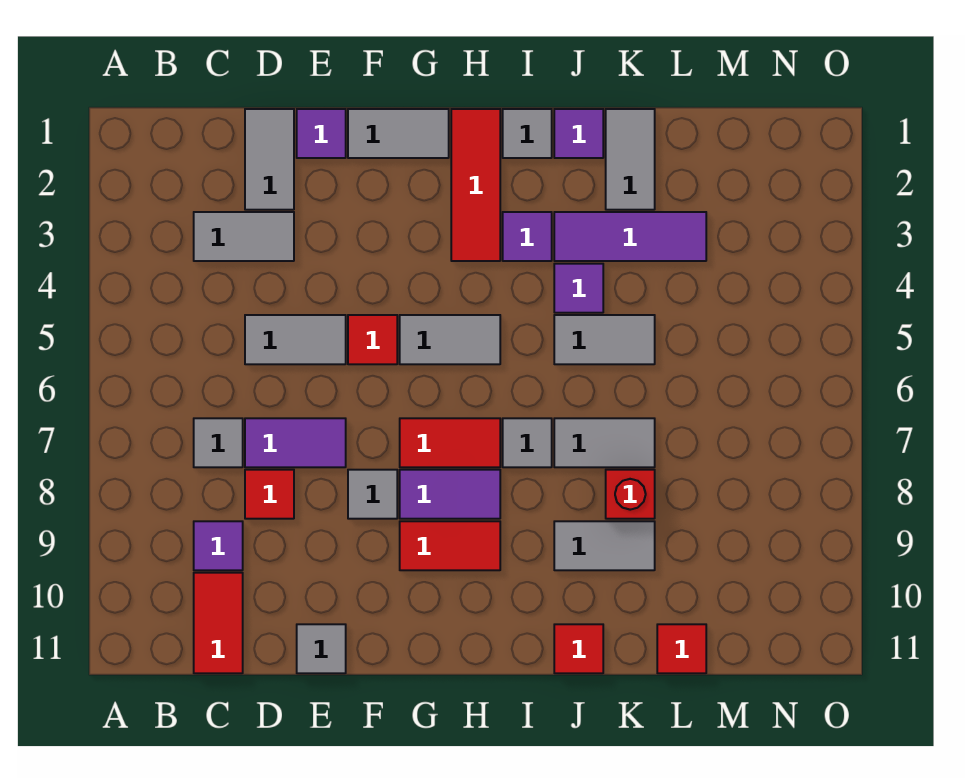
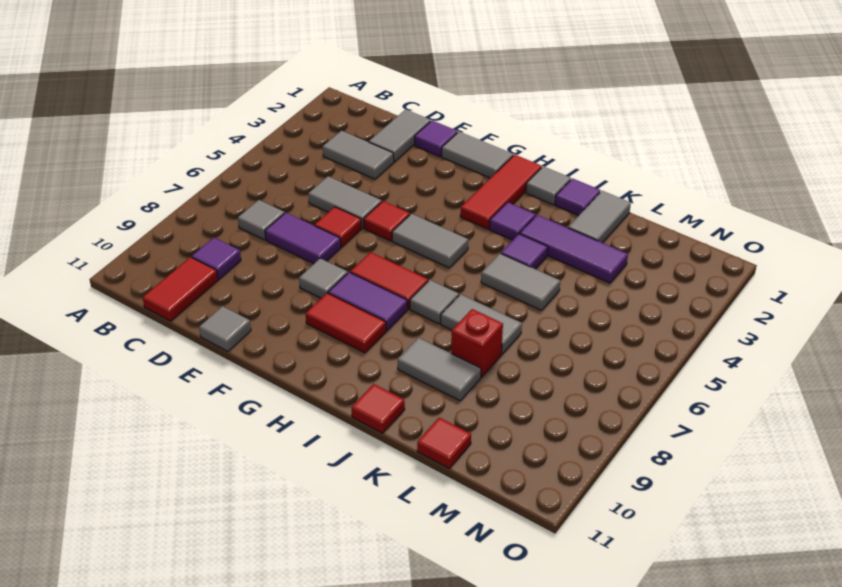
red 1x1 tile [245,470,294,519] -> red 1x1 tile moved to [315,207,362,247]

